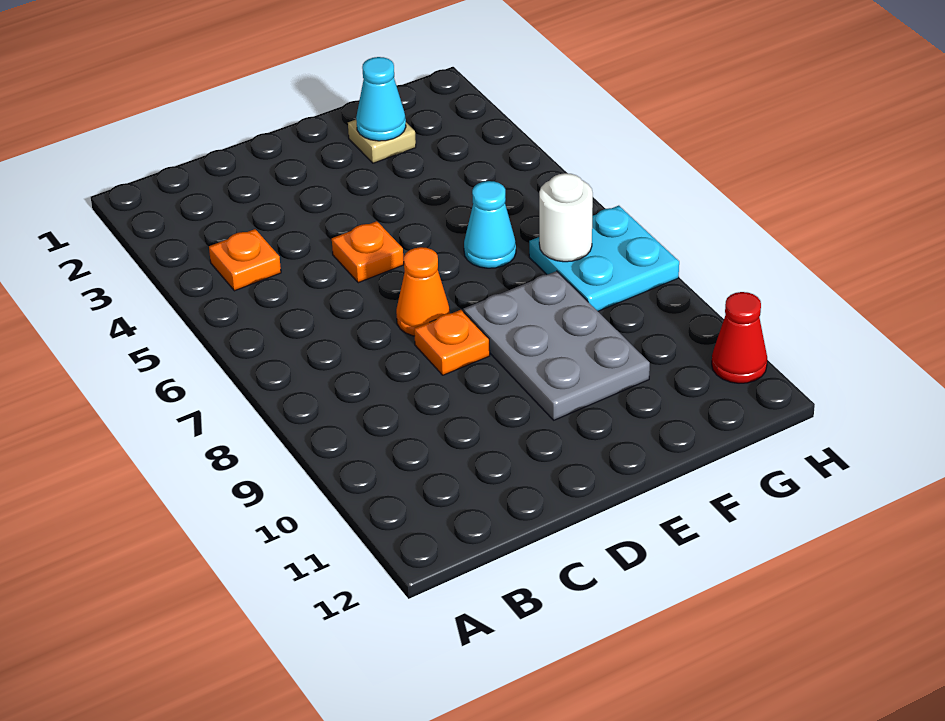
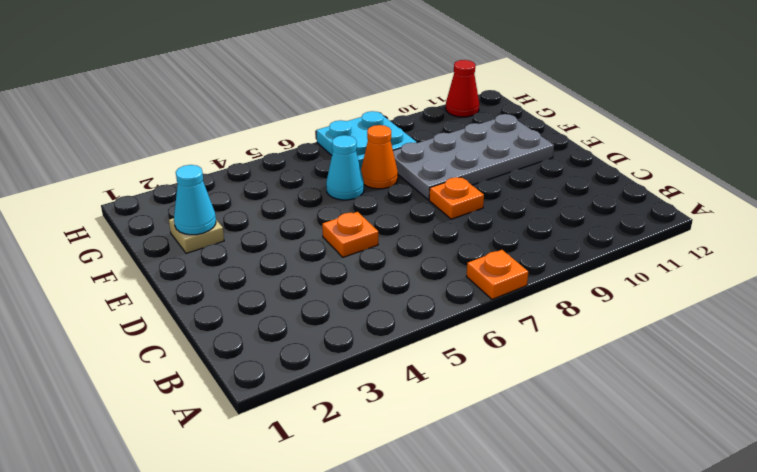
orange 1x1 plate [209,229,281,291] -> orange 1x1 plate moved to [466,250,528,299]
orange 1x1 cone [396,247,450,336] -> orange 1x1 cone moved to [361,125,398,189]
grey 2x3 plate [463,271,650,420] -> grey 2x4 plate [393,114,554,200]
white 1x1 round brick [539,173,593,262] -> none

